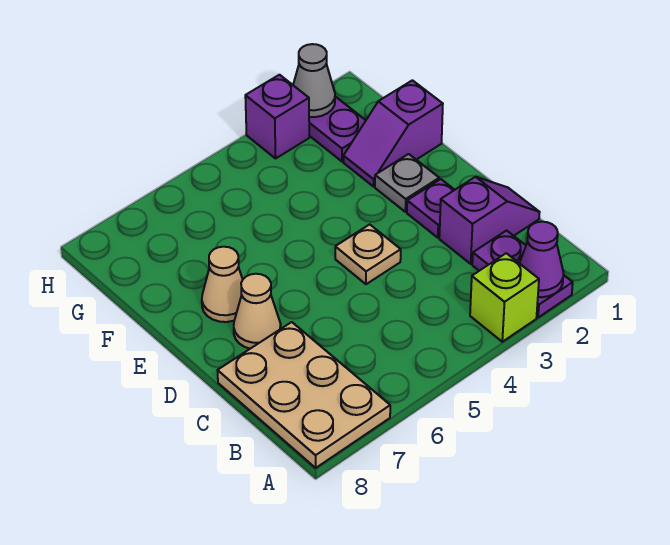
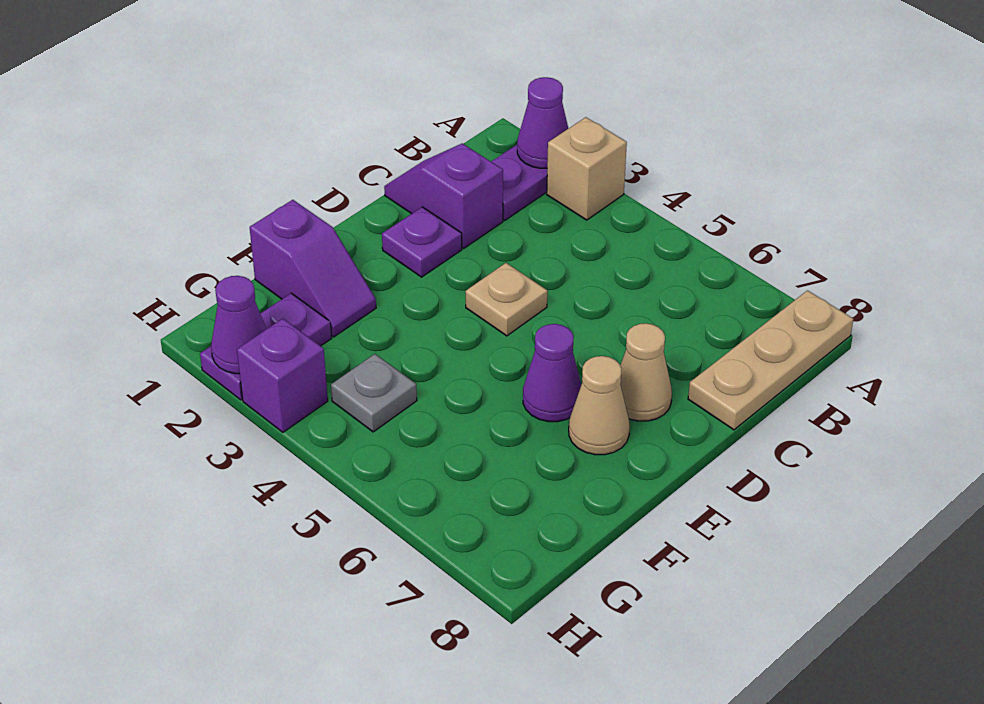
lime 1x1 brick [470,253,539,342] -> tan 1x1 brick [547,117,627,220]
tan 2x3 plate [218,322,390,468] -> tan 1x3 plate [688,291,853,430]
grey 1x1 plate [375,154,439,212] -> grey 1x1 plate moved to [331,354,417,432]
none -> purple 1x1 cone [523,324,581,422]
grey 1x1 cone [293,44,335,117] -> purple 1x1 cone [211,276,266,374]

